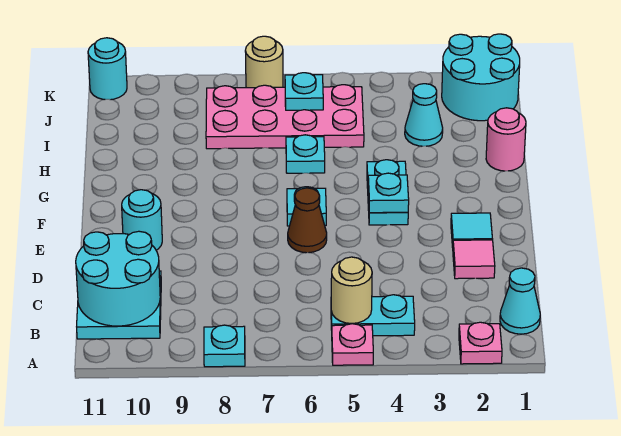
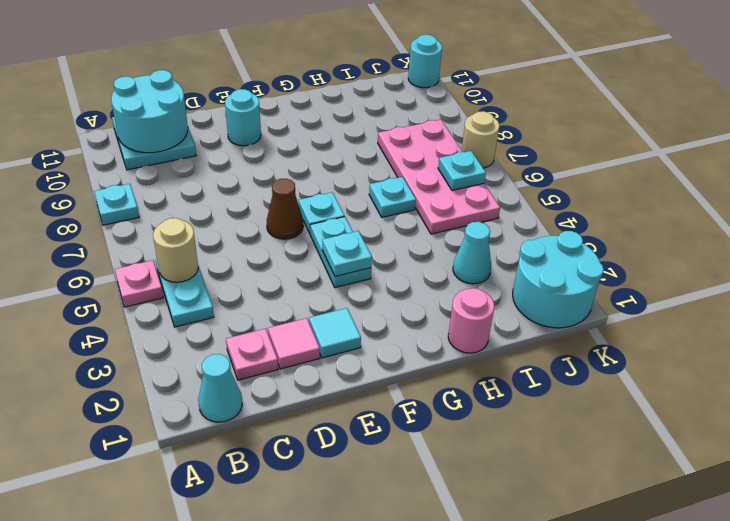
pink 1x1 plate [459,322,502,364] -> pink 1x1 plate moved to [226,329,278,380]
cyan 1x2 plate [367,160,408,225] -> cyan 1x2 plate turned to [310,217,371,287]

